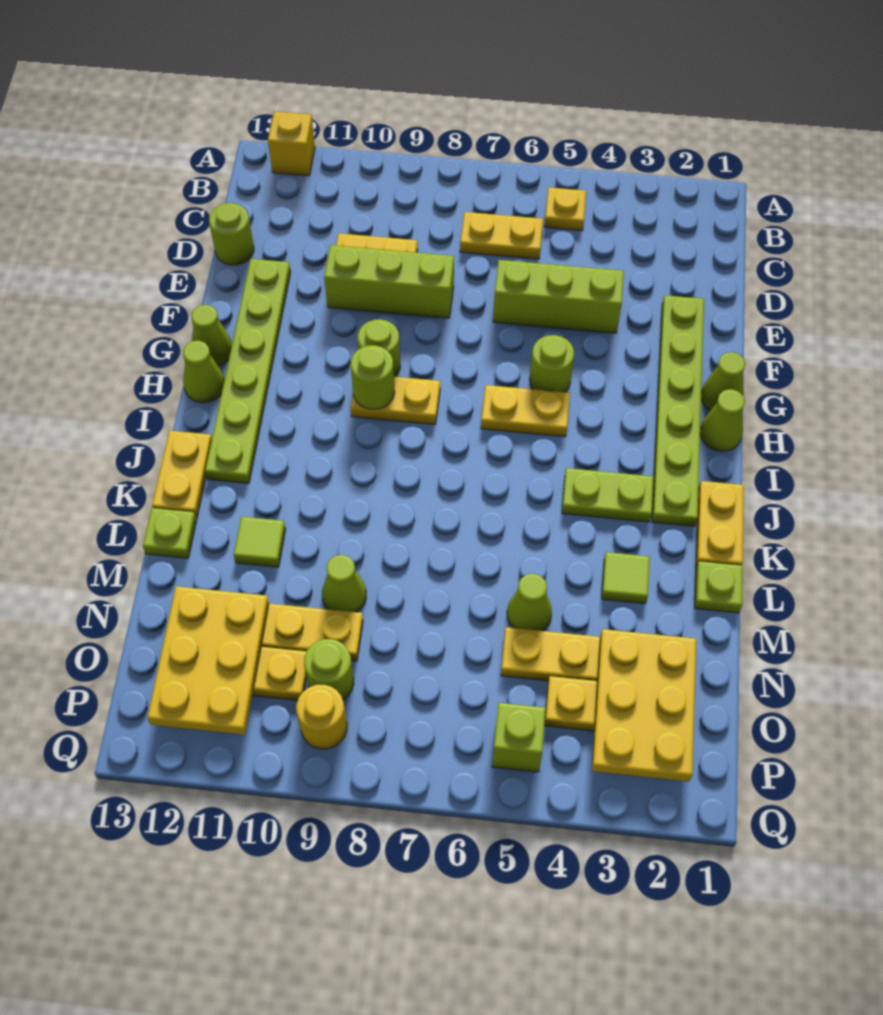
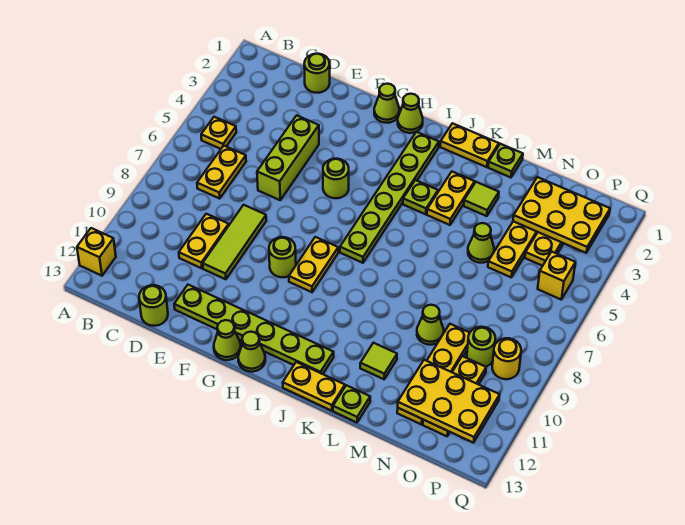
lime 1x6 plate [652,295,704,526] -> lime 1x6 plate turned to [340,132,439,263]
lime 1x3 brick [324,245,454,318] -> lime 1x3 tile [203,205,266,279]
yellow 1x2 plate [481,385,570,437] -> yellow 1x2 plate moved to [427,172,475,225]
lime 1x1 round brick [351,345,395,409] -> lime 1x1 round brick moved to [304,54,330,93]
lime 1x2 plate [562,468,654,522] -> lime 1x1 plate [403,180,438,214]
lime 1x1 brick [492,703,546,772] -> yellow 1x1 brick [538,252,575,300]

